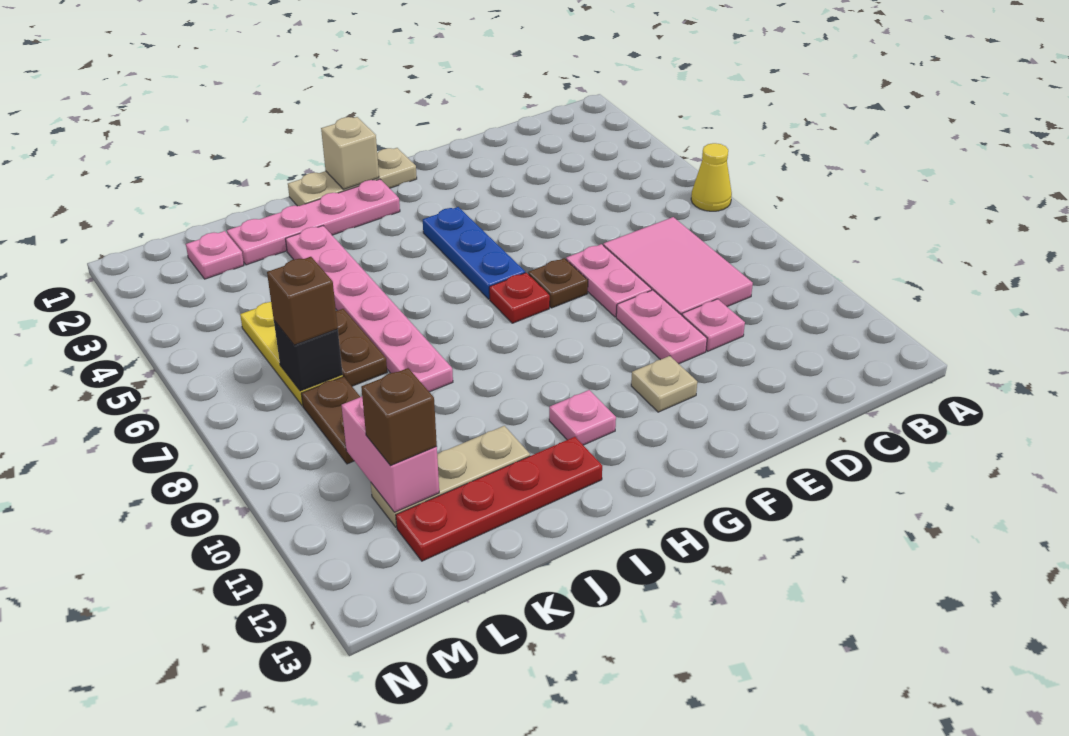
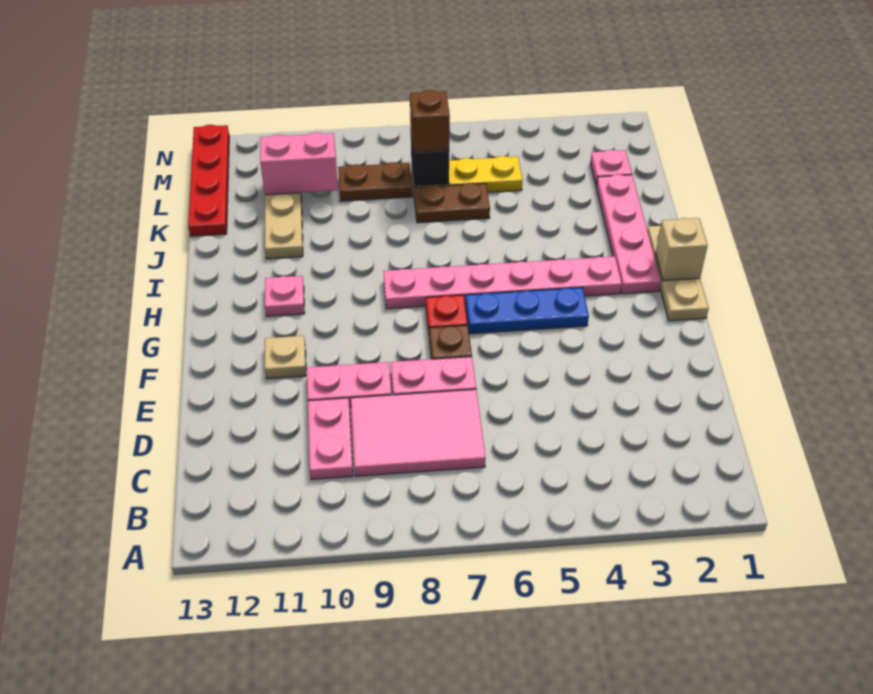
yellow 1x1 cone [691,143,732,211] -> none
pink 1x1 plate [682,299,745,351] -> pink 1x2 plate [308,398,353,479]
red 1x4 plate [396,437,602,561] -> red 1x4 plate moved to [188,124,229,236]
pink 1x6 plate [286,226,453,392] -> pink 1x6 plate moved to [383,256,622,309]
brown 1x1 brick [361,368,437,466] -> none

